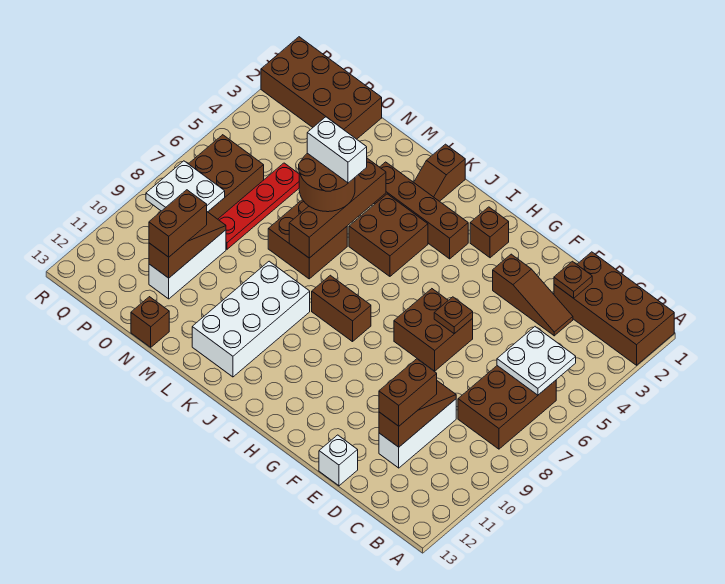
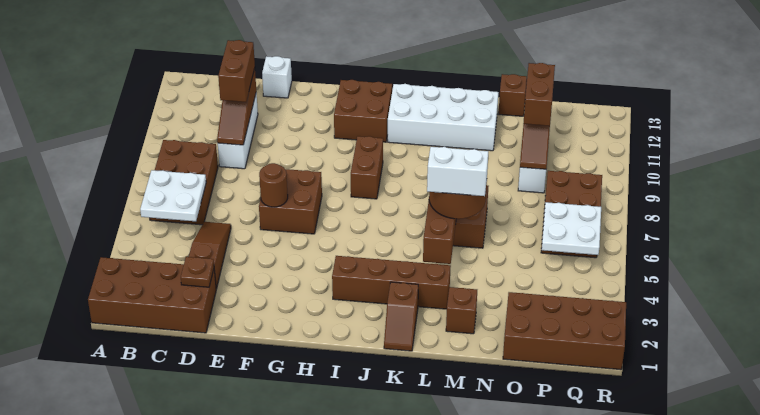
brown 1x3 slope [493,254,573,336] -> brown 1x3 slope turned to [189,222,231,289]
brown 1x1 plate [434,297,473,334] -> brown 1x1 round brick [259,163,288,207]
brown 1x1 brick [470,207,509,258] -> brown 1x1 brick moved to [446,287,477,334]
brown 1x2 brick [312,275,371,342] -> brown 1x2 brick turned to [351,136,383,199]
brown 2x2 brick [349,194,428,276] -> brown 2x2 brick moved to [334,80,392,142]
brown 1x2 slope [414,144,465,201] -> brown 1x2 slope turned to [384,282,418,351]
white 2x4 brick [192,261,310,377] -> white 2x4 brick turned to [388,84,498,151]
red 1x4 plate [218,163,299,249] -> none
white 2x2 plate [146,161,225,212] -> white 2x2 plate moved to [541,202,601,255]

